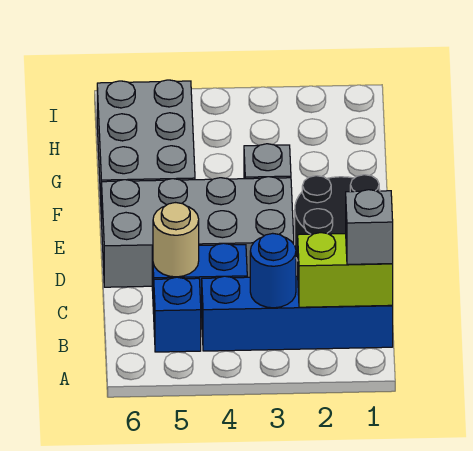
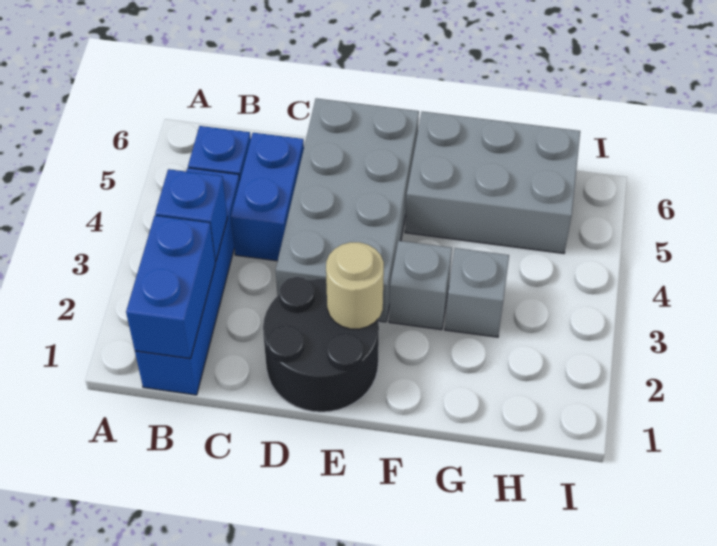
lime 1x2 brick [298,233,393,307] -> blue 1x2 brick [126,216,215,359]
grey 1x1 brick [346,190,393,264] -> grey 1x1 brick moved to [445,248,509,337]
blue 1x1 round brick [250,233,296,308] -> blue 1x1 brick [155,169,227,261]
tan 1x1 round brick [153,203,199,277] -> tan 1x1 round brick moved to [326,242,384,329]

